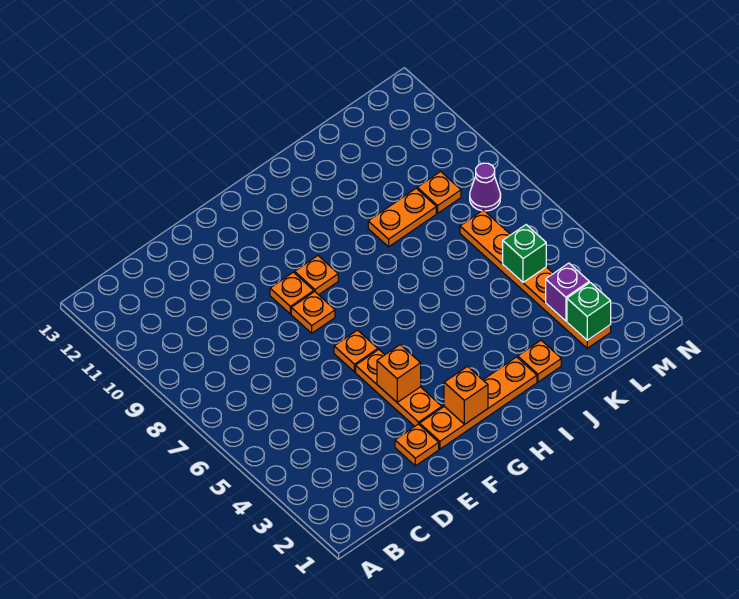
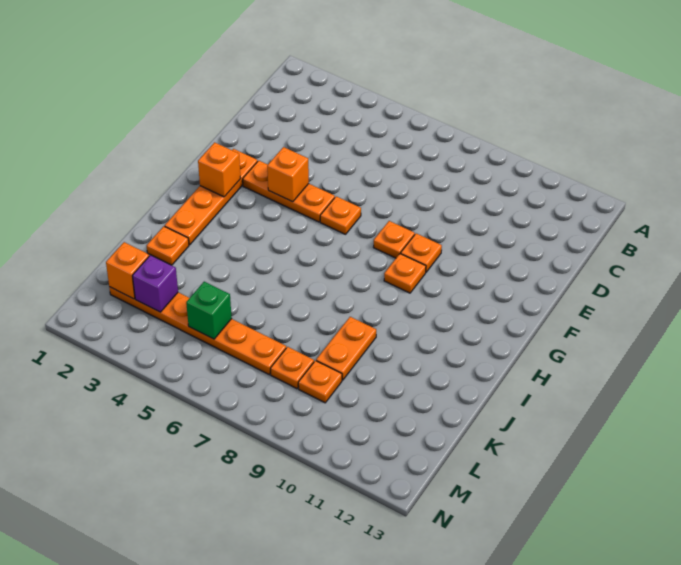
orange 1x1 plate [395,424,439,466] -> orange 1x1 plate moved to [271,347,314,389]
green 1x1 brick [567,283,611,340] -> orange 1x1 brick [106,242,149,299]
purple 1x1 cone [470,163,501,211] -> none

